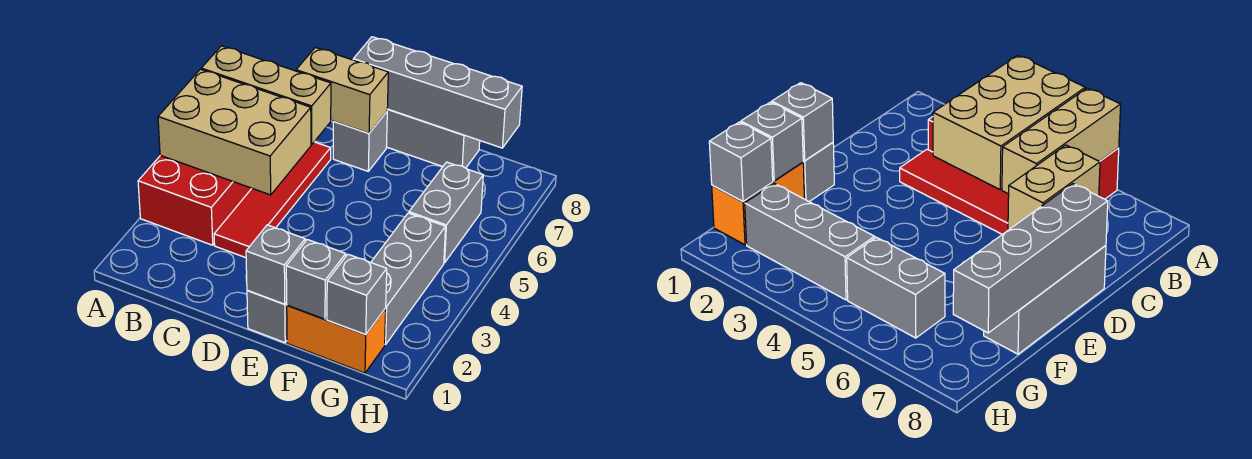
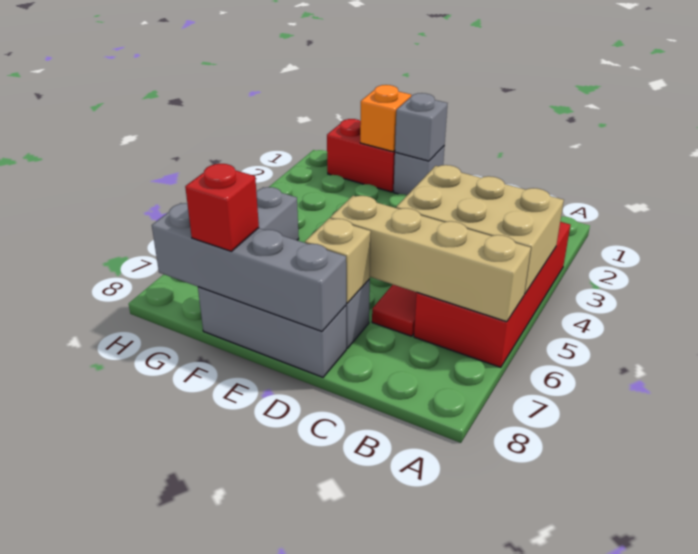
tan 1x3 brick [201,46,331,145] -> tan 1x4 brick [330,196,531,322]
tan 1x2 brick [296,47,388,133] -> tan 1x1 brick [305,218,371,303]
orange 1x2 brick [287,305,386,373] -> red 1x2 brick [327,119,395,192]
grey 1x1 brick [286,240,346,319] -> orange 1x1 brick [360,85,411,152]
none -> red 1x1 brick [185,164,259,251]
grey 1x1 brick [327,254,387,334] -> none
grey 1x3 brick [371,213,445,345] -> none

